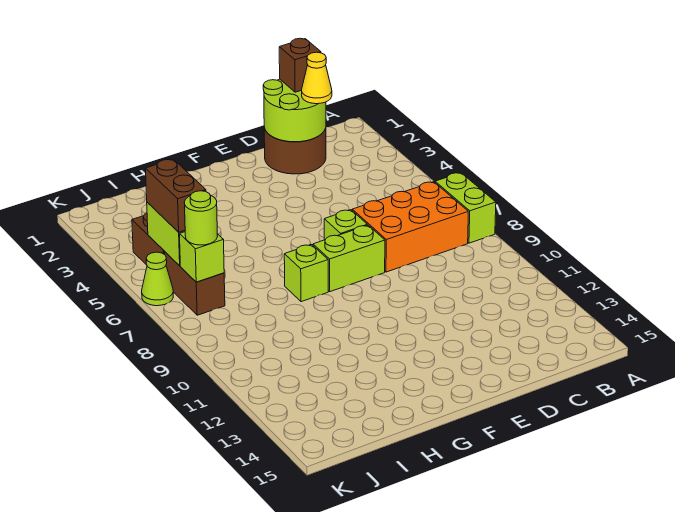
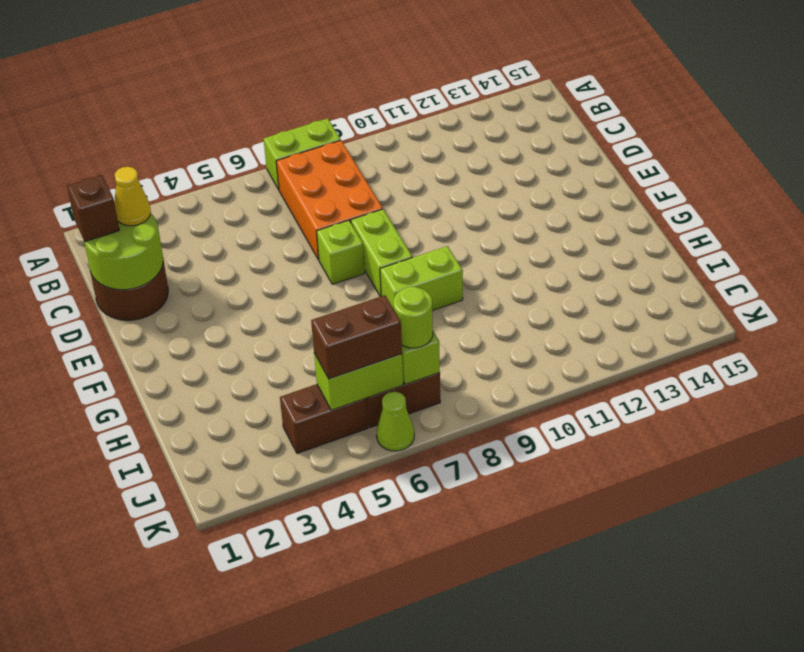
lime 1x1 brick [284,245,328,302] -> lime 1x2 brick [380,246,463,310]

